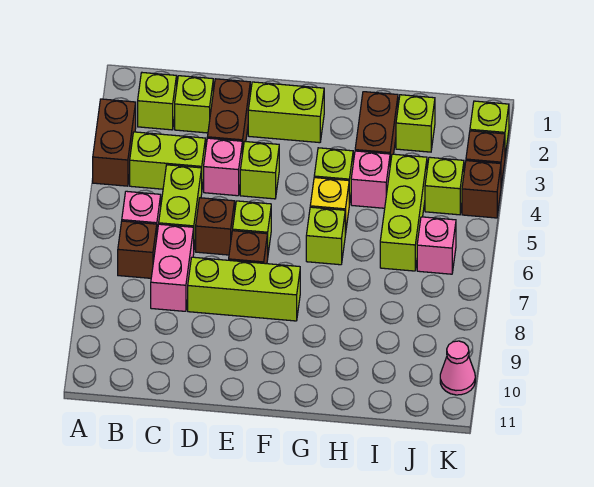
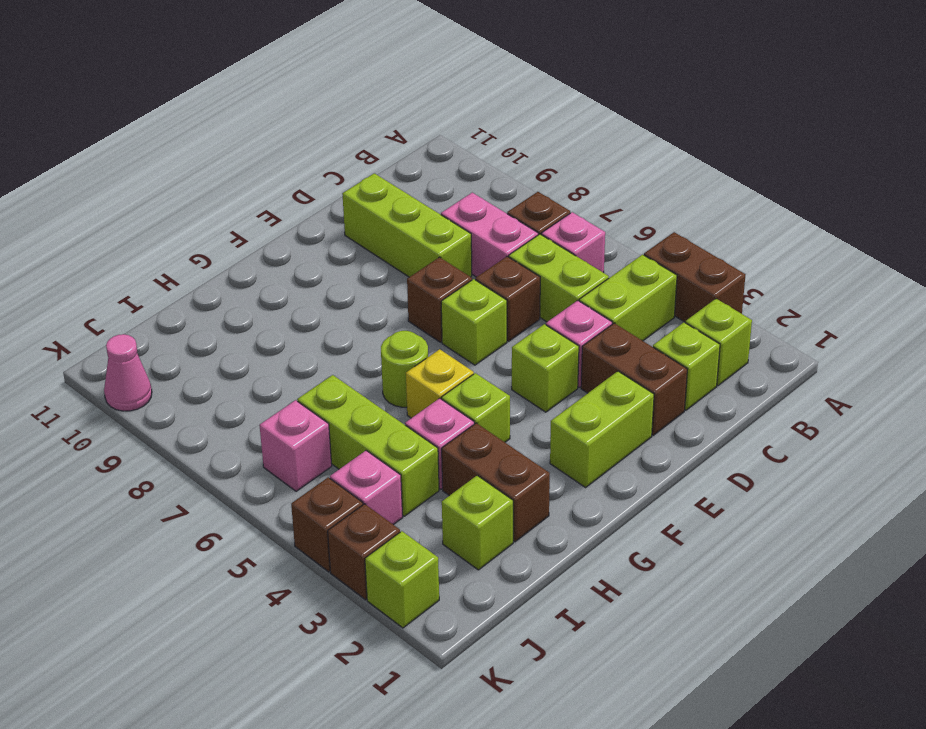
lime 1x3 brick [188,257,300,321] -> lime 1x3 brick turned to [342,173,472,277]
lime 1x1 brick [306,207,345,265] -> lime 1x1 round brick [381,331,428,407]
lime 1x1 brick [425,157,464,215] -> pink 1x1 brick [330,451,403,525]

